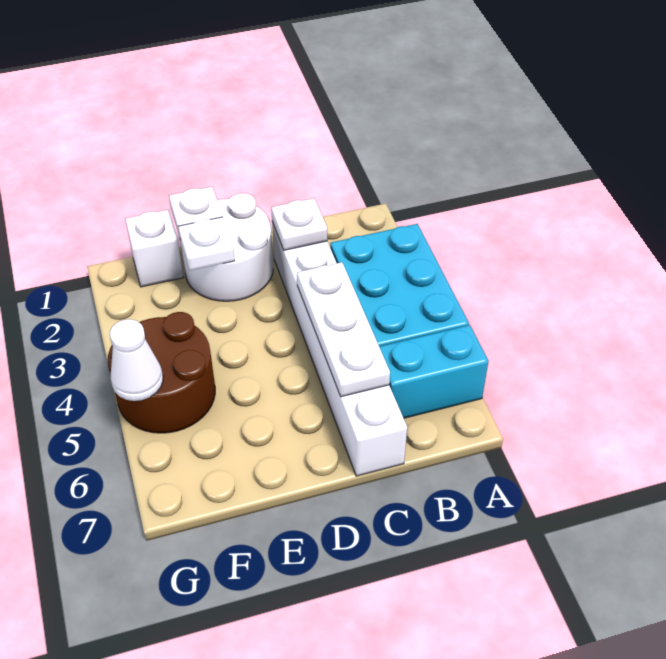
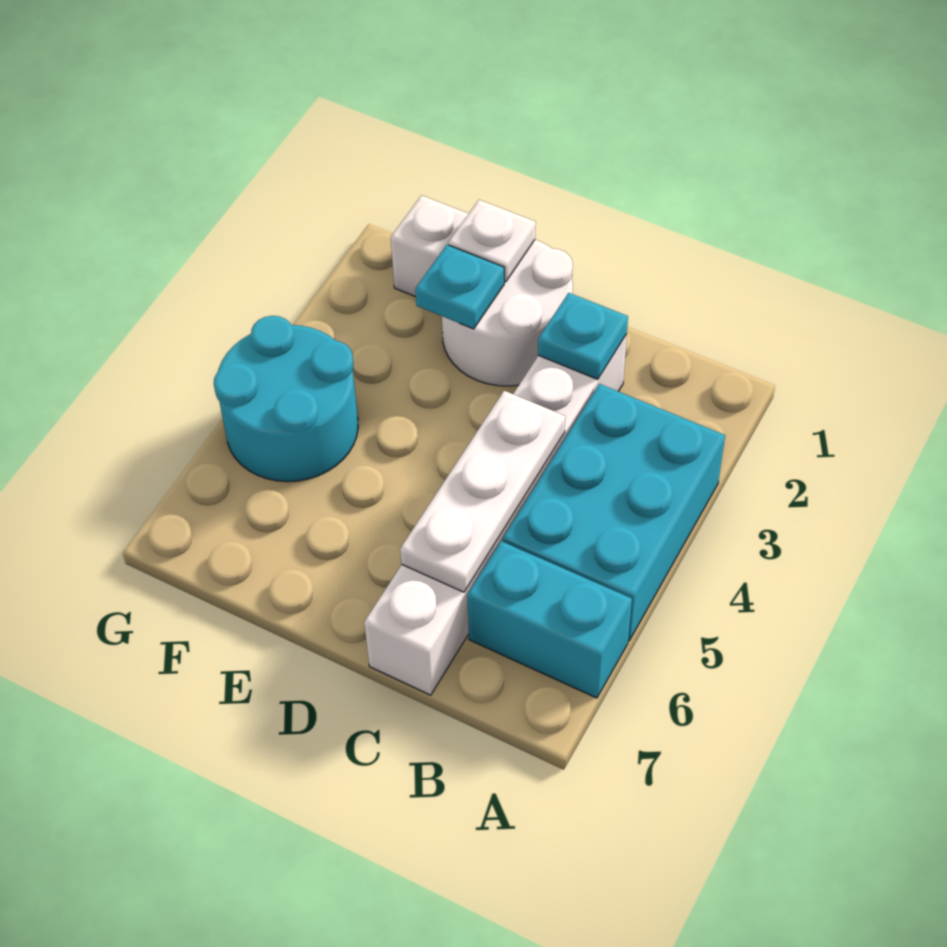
white 1x1 plate [271,198,327,250] -> cyan 1x1 plate [538,293,628,379]
white 1x1 plate [178,217,235,270] -> cyan 1x1 plate [415,245,504,329]
brown 2x2 round brick [108,312,215,433] -> cyan 2x2 round brick [214,316,358,482]
white 1x1 cone [110,319,163,401] -> none

